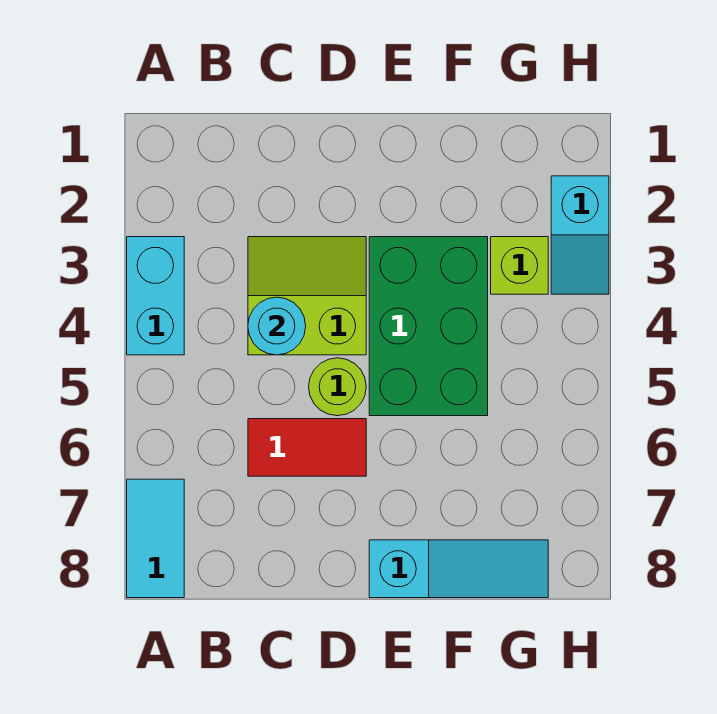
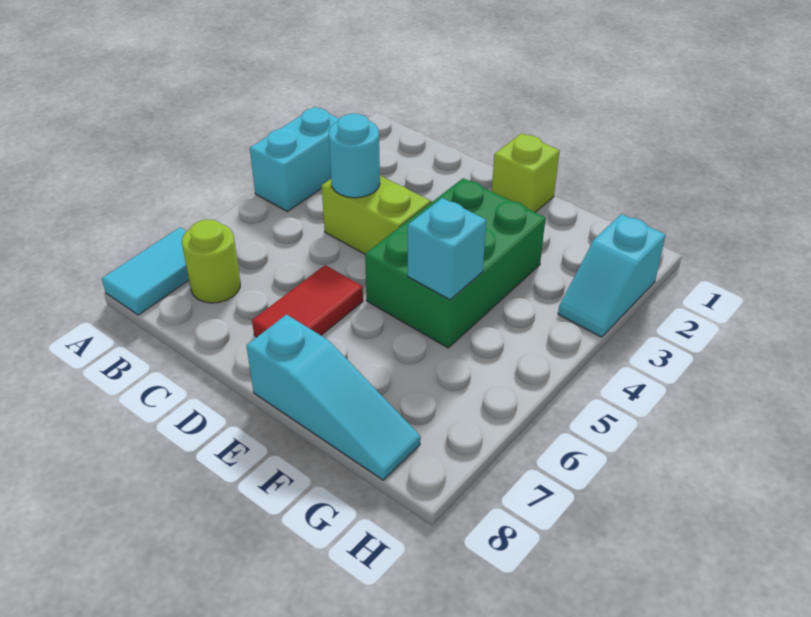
red 1x2 tile [248,419,366,476] -> red 1x2 tile turned to [252,265,363,337]
lime 1x1 round brick [309,358,366,416] -> lime 1x1 round brick moved to [182,220,240,303]
none -> cyan 1x1 brick [408,198,486,300]
lime 1x1 brick [491,237,548,294] -> lime 1x1 brick moved to [492,133,559,212]

